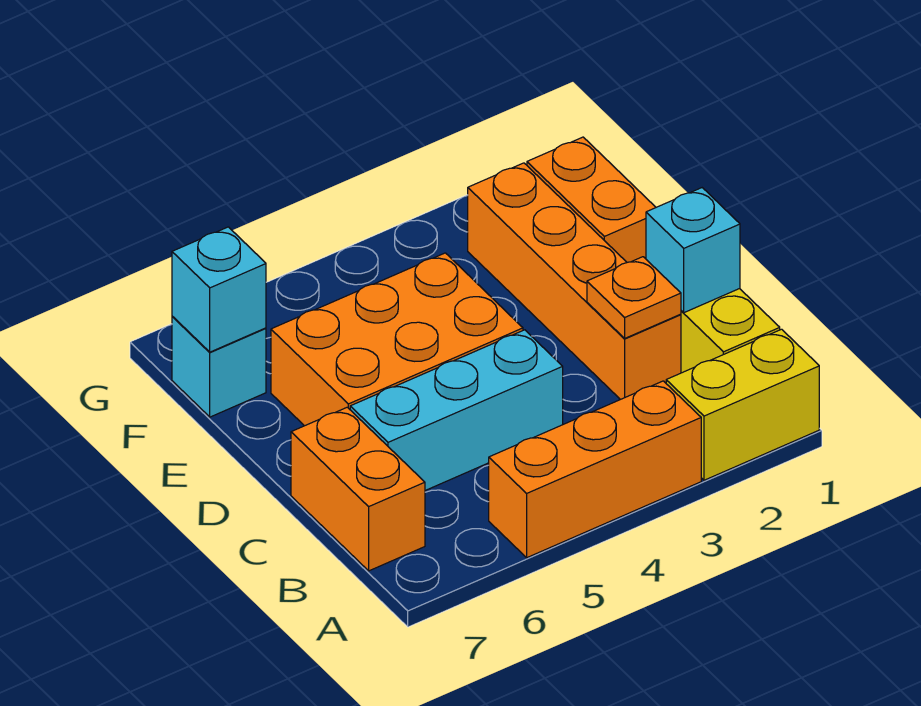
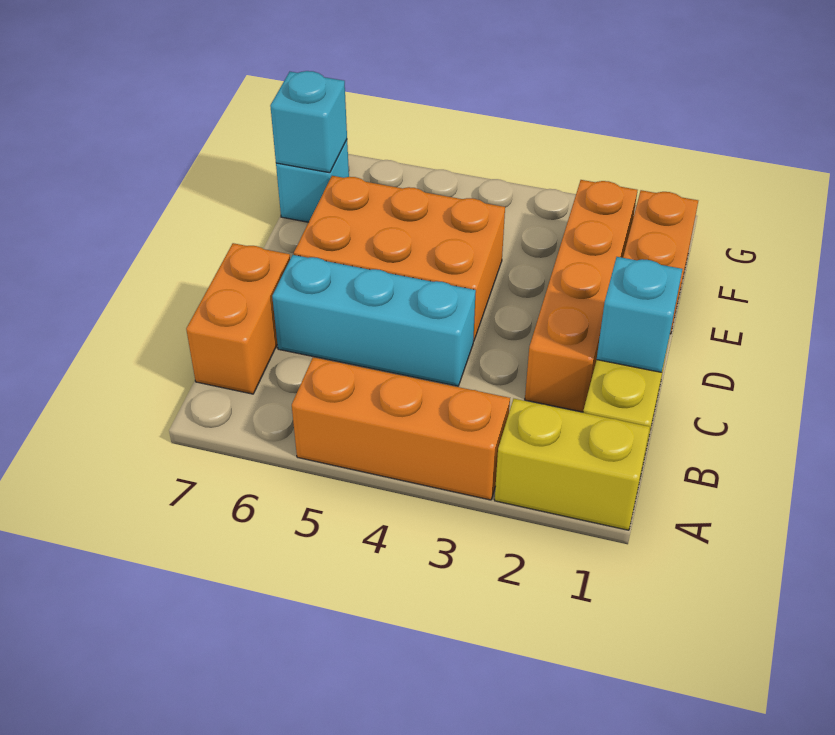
orange 1x1 plate [587,257,681,338] -> none

